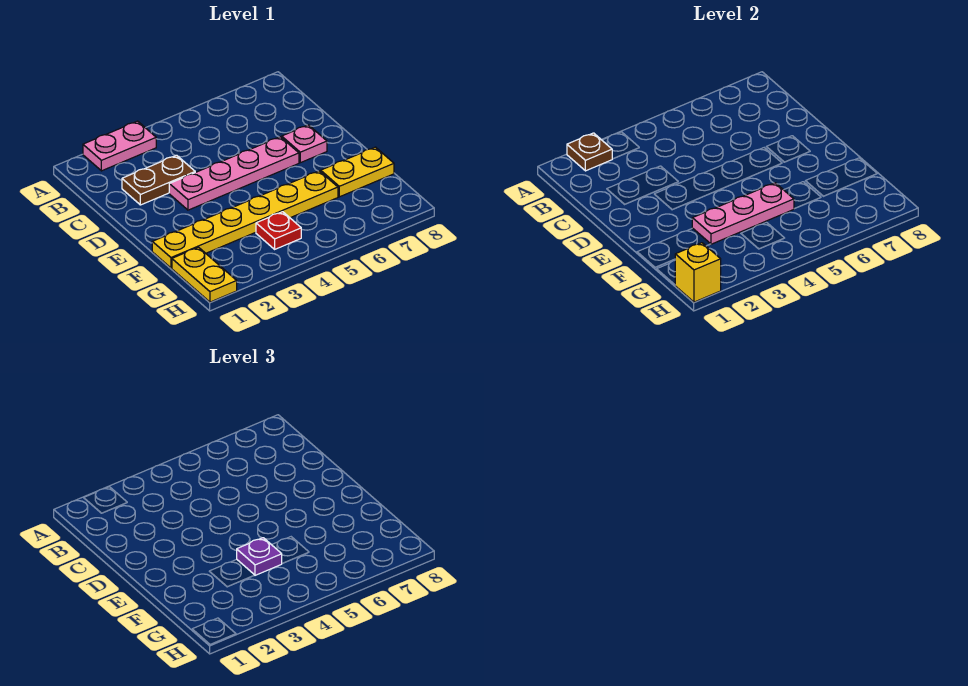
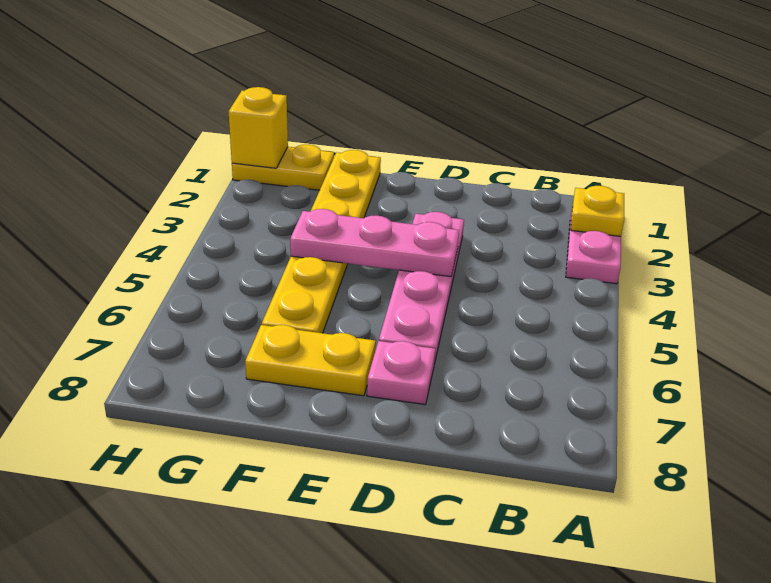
brown 1x1 plate [567,133,612,171] -> yellow 1x1 plate [571,186,624,236]
brown 1x2 plate [122,155,195,205] -> none
pink 1x3 plate [692,183,794,244] -> pink 1x3 plate turned to [290,209,459,277]
purple 1x1 plate [237,538,282,575] -> none
yellow 1x2 plate [321,147,394,197] -> yellow 1x2 plate turned to [245,325,375,396]
red 1x1 plate [256,212,301,249] -> none

